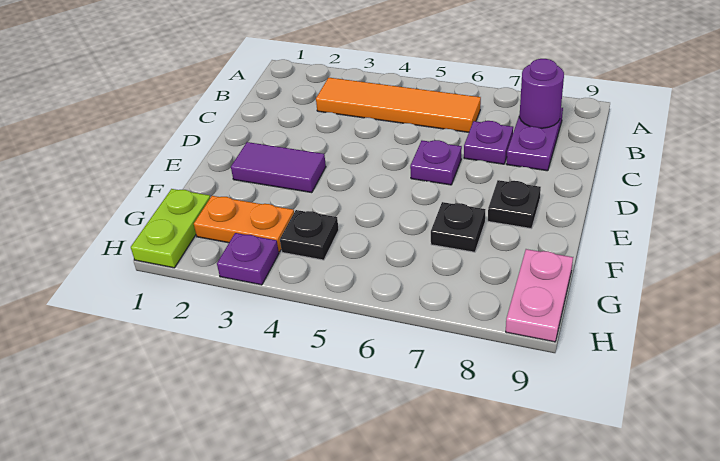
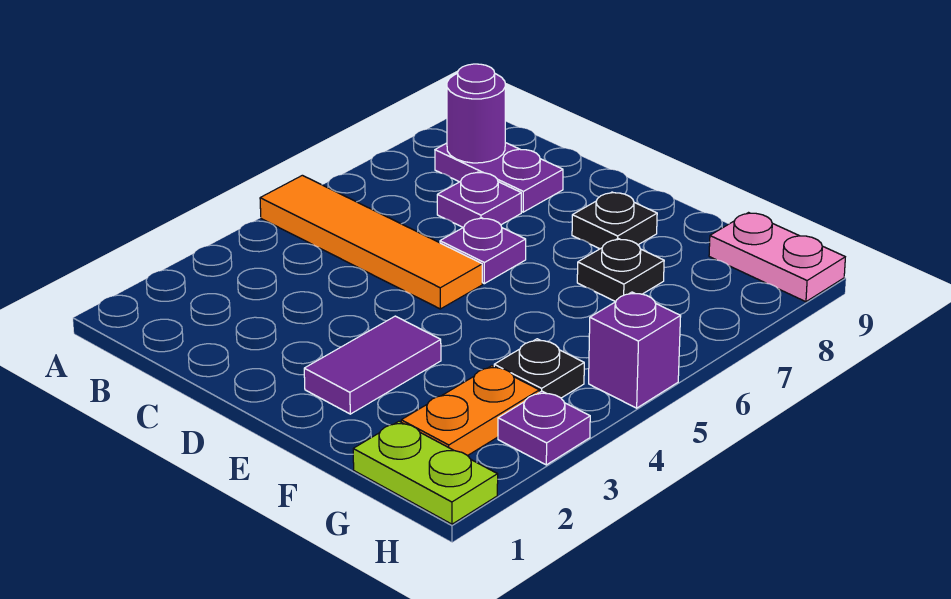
orange 1x4 tile [316,77,481,132] -> orange 1x4 tile turned to [260,175,482,309]
none -> purple 1x1 brick [589,292,681,408]

